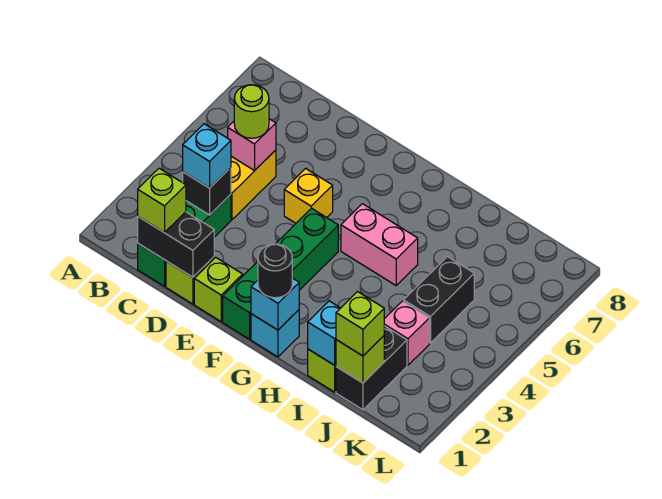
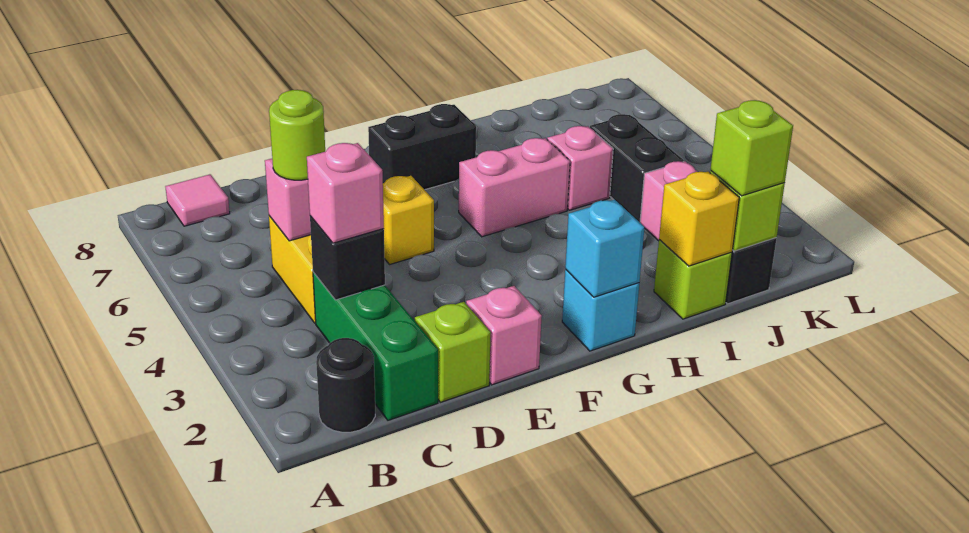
none -> pink 1x1 tile [165,174,230,226]
black 1x2 brick [138,212,214,277] -> black 1x2 brick moved to [368,104,476,190]
lime 1x1 brick [138,168,186,232] -> none
cyan 1x1 brick [183,124,231,188] -> pink 1x1 brick [307,143,384,243]
lime 1x1 brick [194,257,243,321] -> pink 1x1 brick [466,286,542,385]
green 1x4 brick [223,208,338,339] -> none
black 1x1 round brick [258,244,292,298] -> black 1x1 round brick moved to [316,338,375,432]
cyan 1x1 brick [308,301,340,365] -> yellow 1x1 brick [659,172,739,266]
none -> pink 1x1 brick [547,126,613,210]

